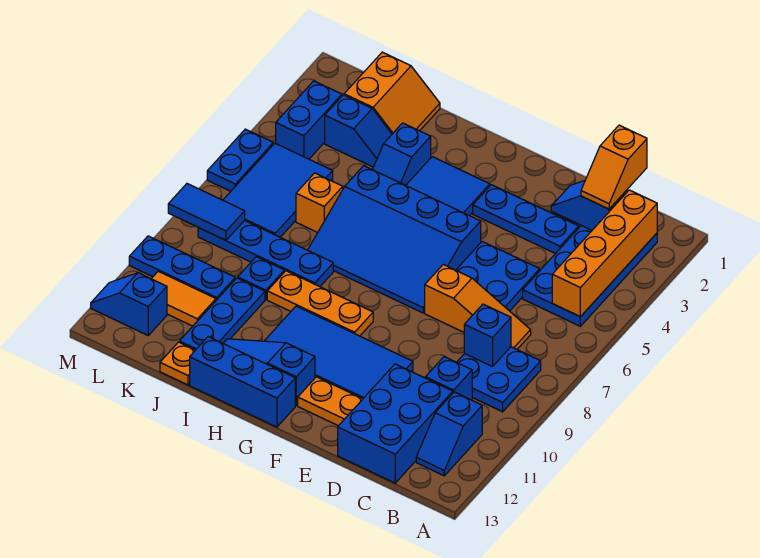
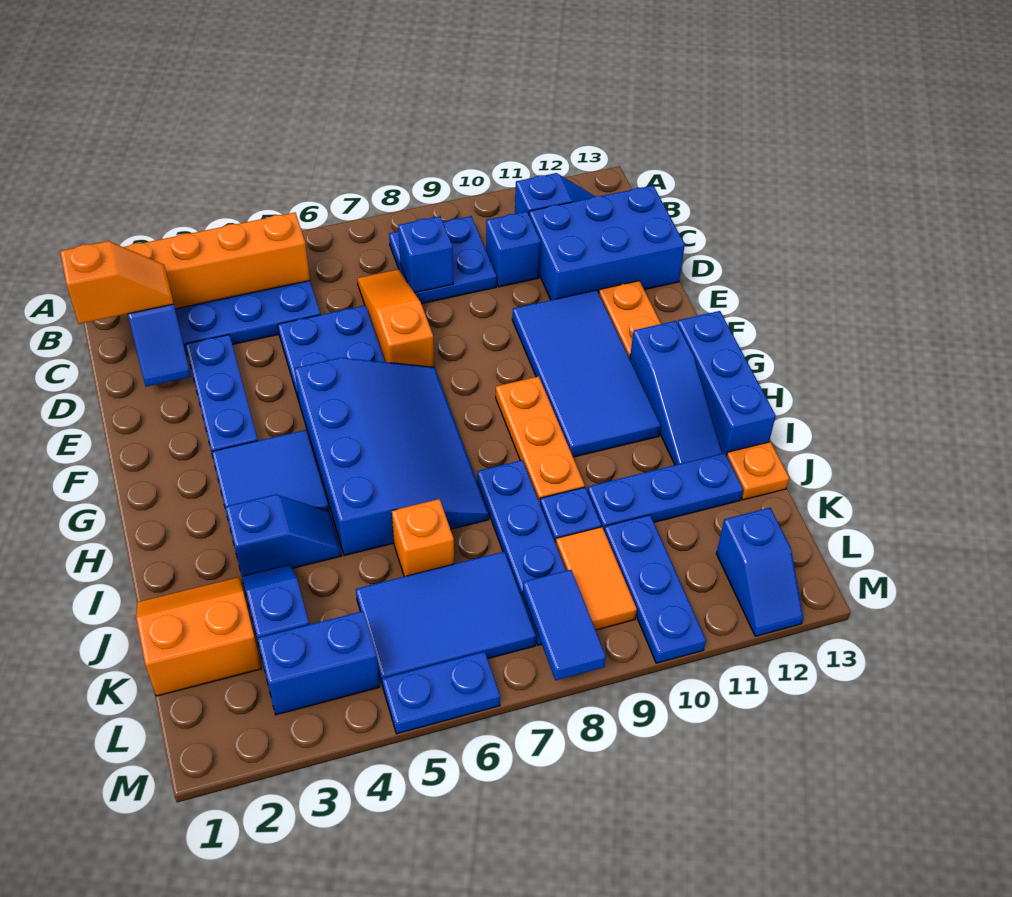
orange 1x2 tile [152,271,216,326] -> orange 1x2 tile moved to [556,527,637,630]

